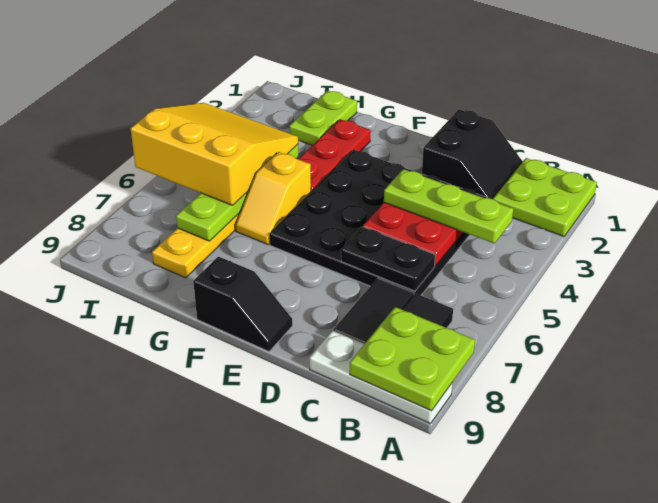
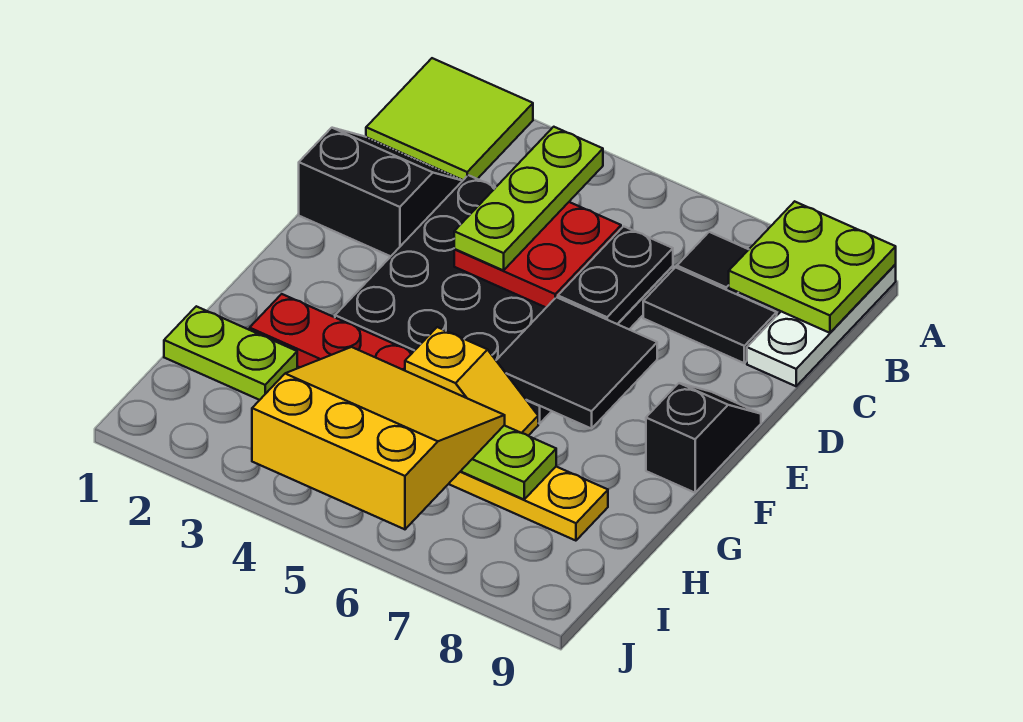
lime 2x2 plate [493,158,597,236] -> lime 2x2 tile [366,58,533,180]
none -> black 2x2 tile [496,297,657,429]
yellow 3x3 slope [131,103,298,205] -> yellow 3x3 slope turned to [252,347,505,529]

